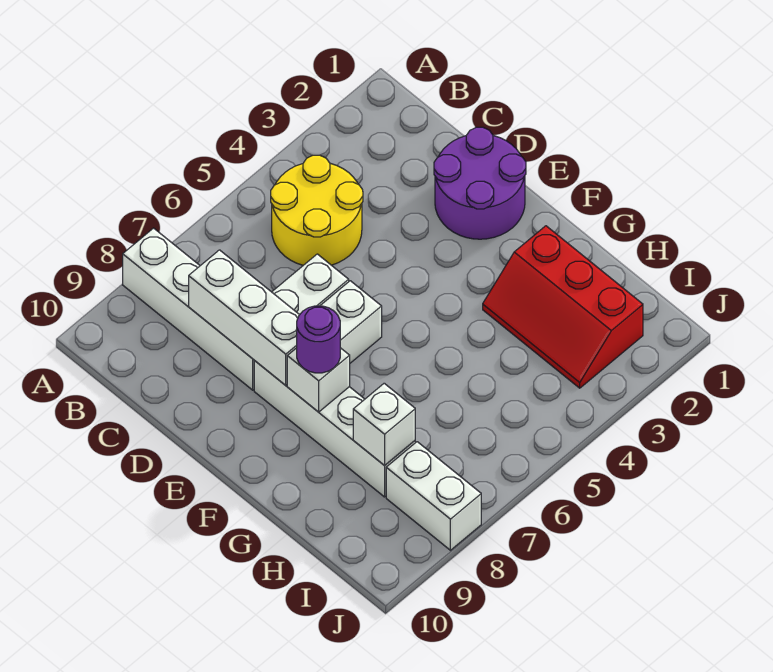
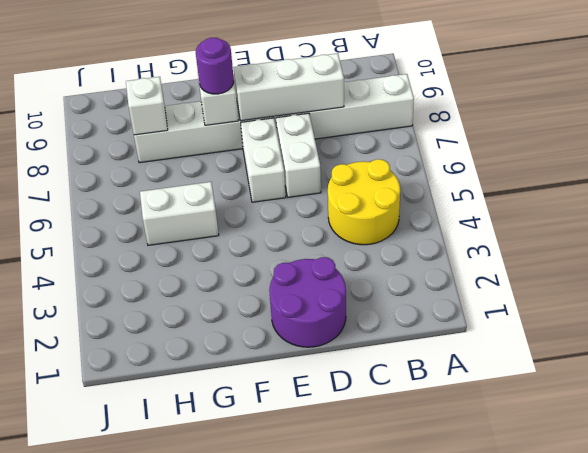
red 2x3 slope [483,226,643,388] -> none
white 1x2 brick [386,442,481,550] -> white 1x2 brick moved to [140,182,219,245]

